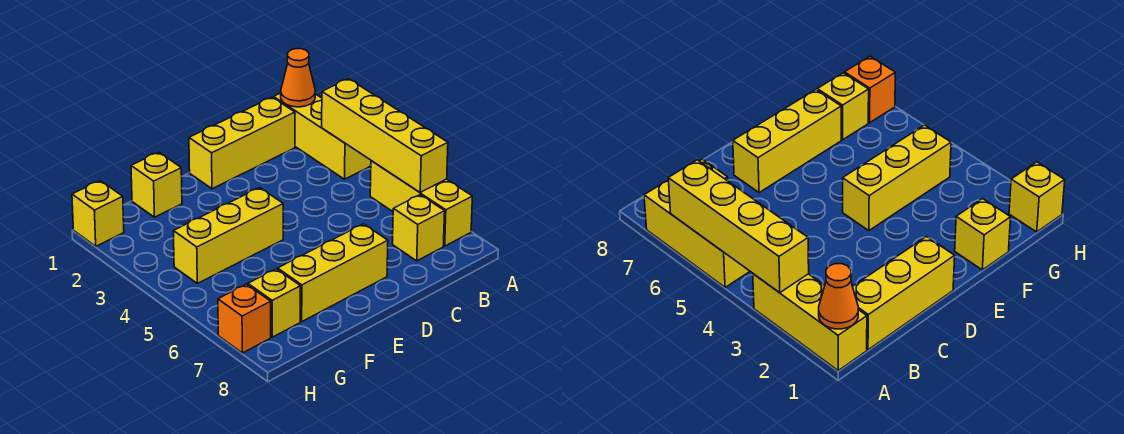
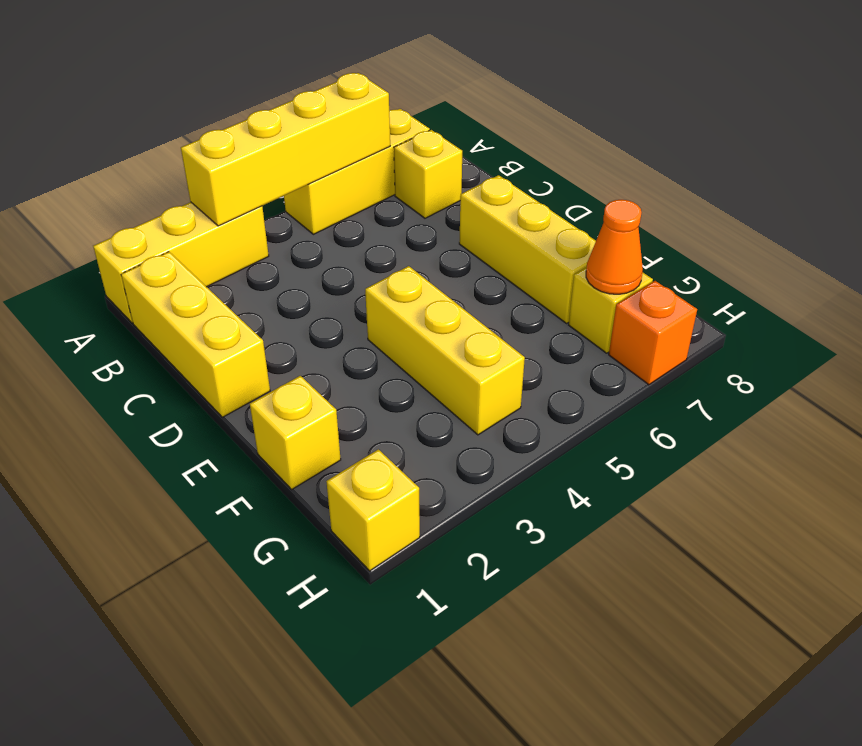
orange 1x1 cone [281,49,315,107] -> orange 1x1 cone moved to [586,200,643,294]

